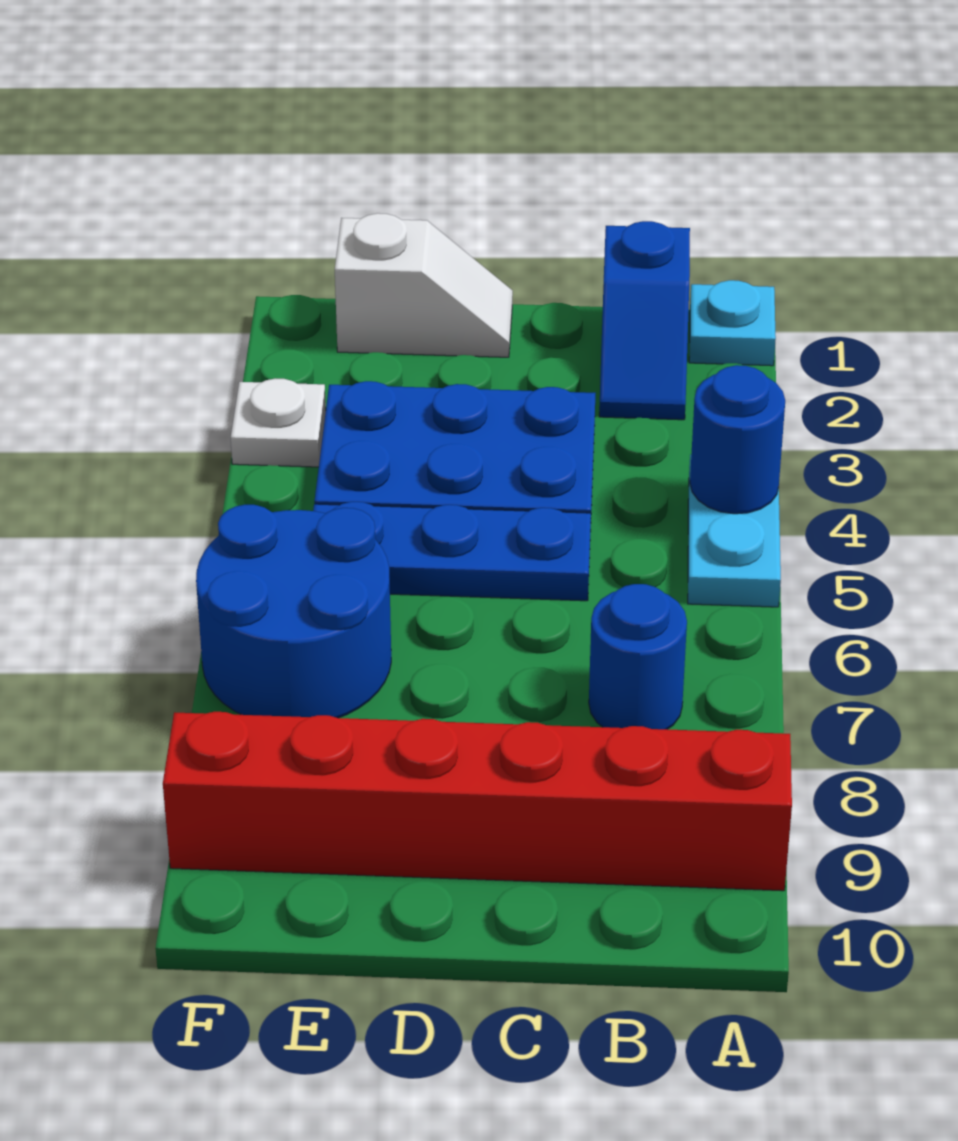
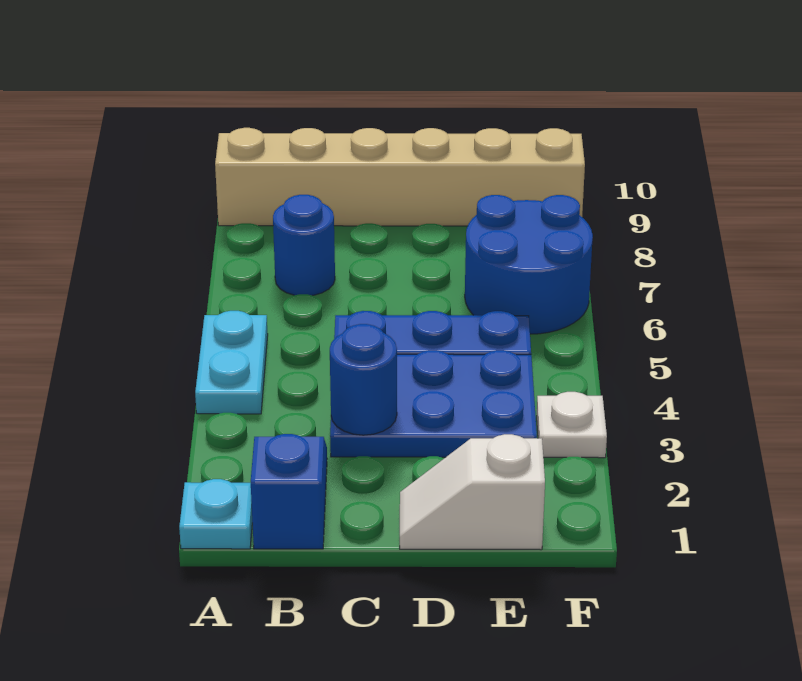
blue 1x1 round brick [690,365,785,514] -> blue 1x1 round brick moved to [330,324,397,435]
red 1x6 brick [163,712,792,891] -> tan 1x6 brick [215,128,585,226]

